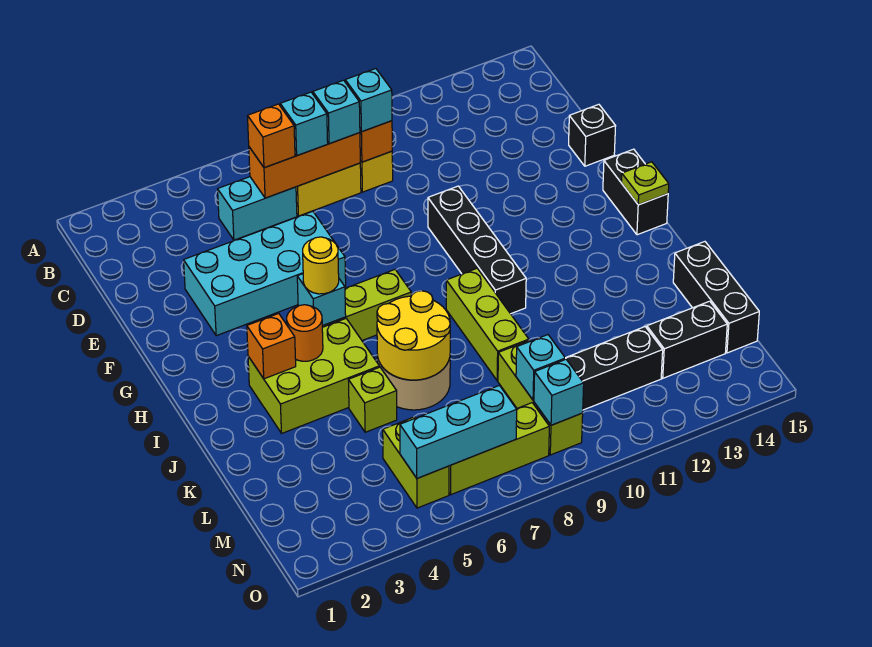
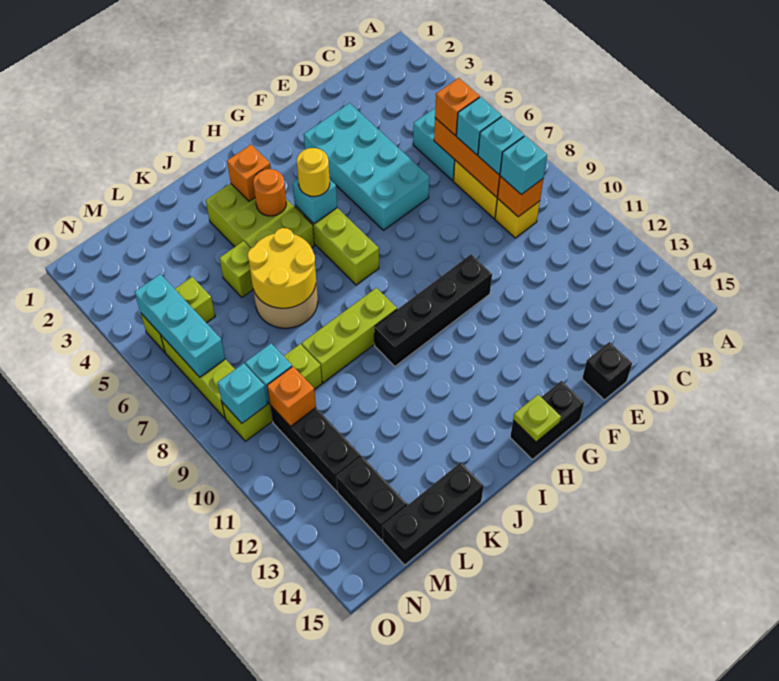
none -> orange 1x1 brick [267,366,316,427]

